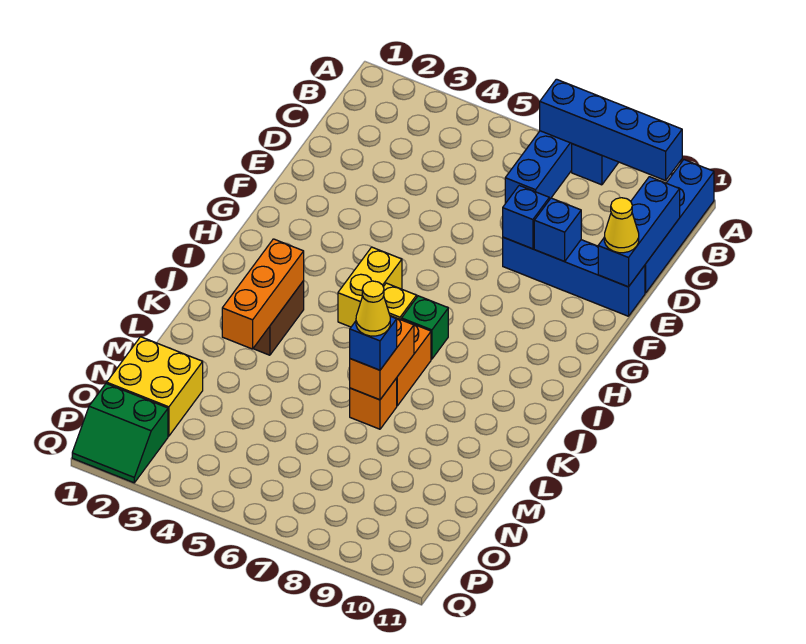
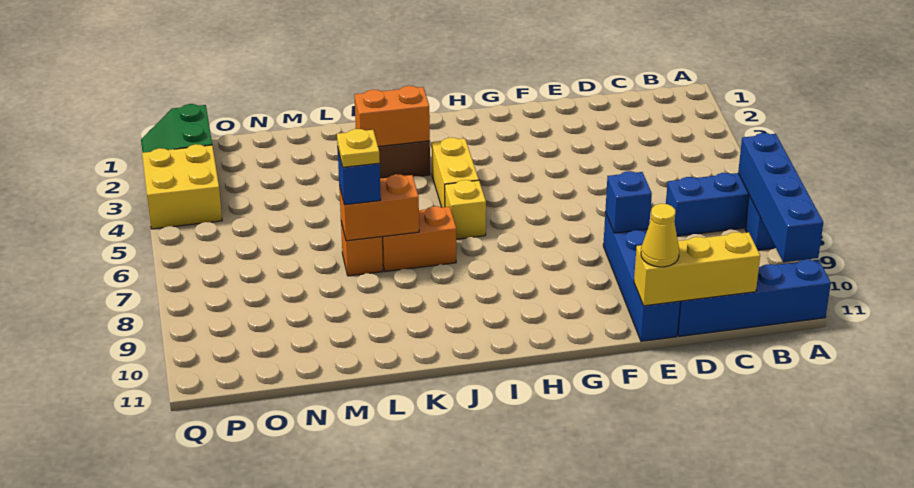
blue 1x3 brick [598,177,680,287] -> yellow 1x3 brick [634,232,760,306]
blue 1x1 brick [534,198,581,261] -> none
yellow 1x2 brick [338,247,402,327] -> yellow 1x2 brick turned to [432,138,479,207]
green 1x1 brick [402,296,448,359] -> none
orange 1x3 brick [222,239,304,349] -> orange 1x2 brick [354,86,430,147]
yellow 1x1 cone [356,281,390,336] -> yellow 1x1 plate [337,129,380,167]
yellow 2x2 brick [107,337,203,436] -> yellow 2x2 brick moved to [142,144,222,229]

